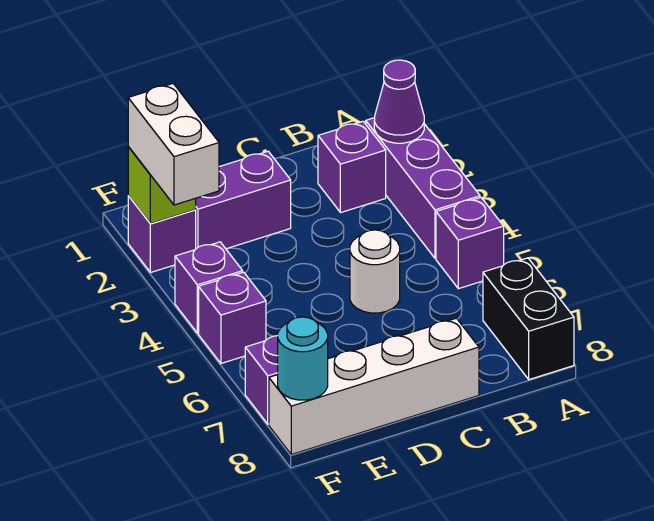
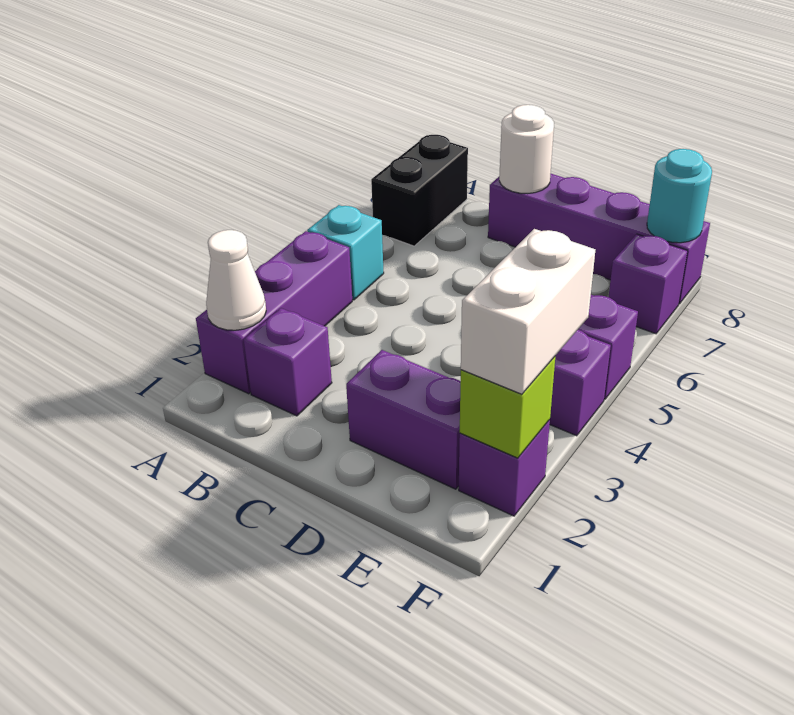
purple 1x1 cone [374,60,424,143] -> white 1x1 cone [206,230,266,330]
purple 1x1 brick [436,197,504,289] -> cyan 1x1 brick [307,205,384,300]
white 1x1 round brick [350,230,400,313] -> white 1x1 round brick moved to [499,105,554,194]
white 1x4 brick [269,318,479,454] -> purple 1x4 brick [488,173,710,304]

